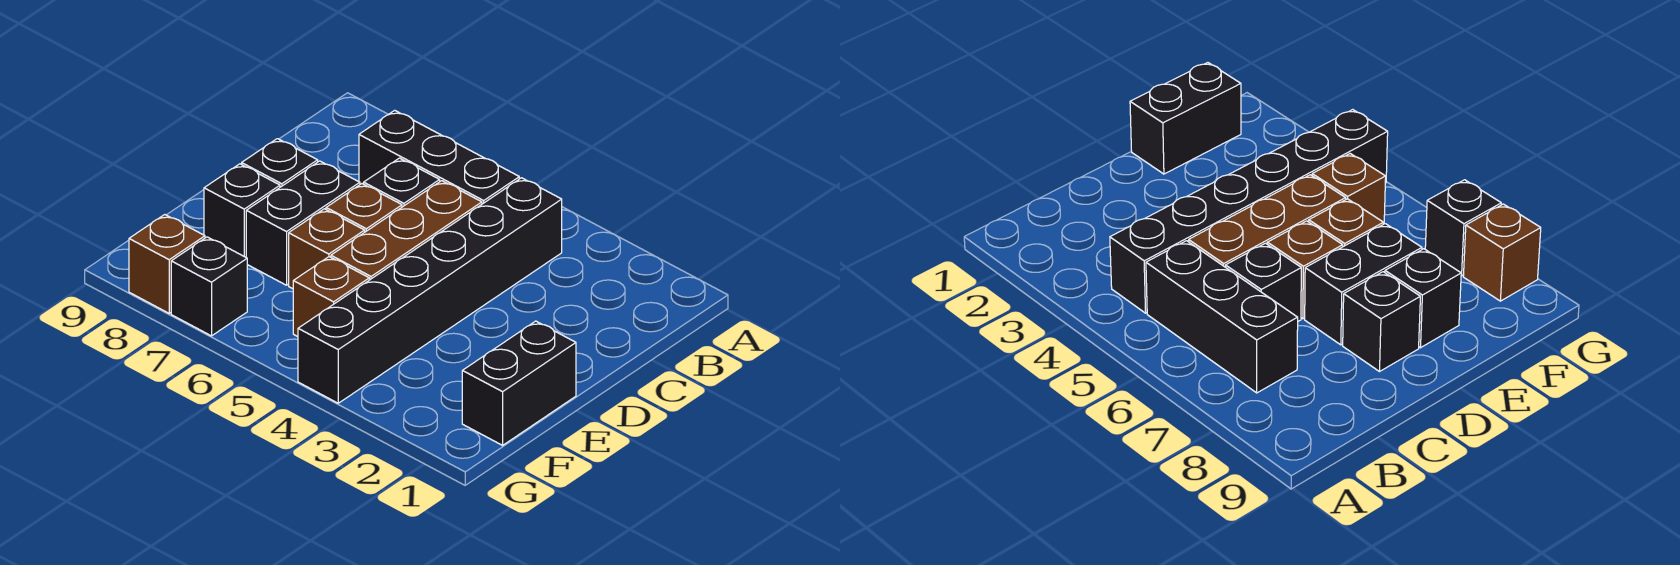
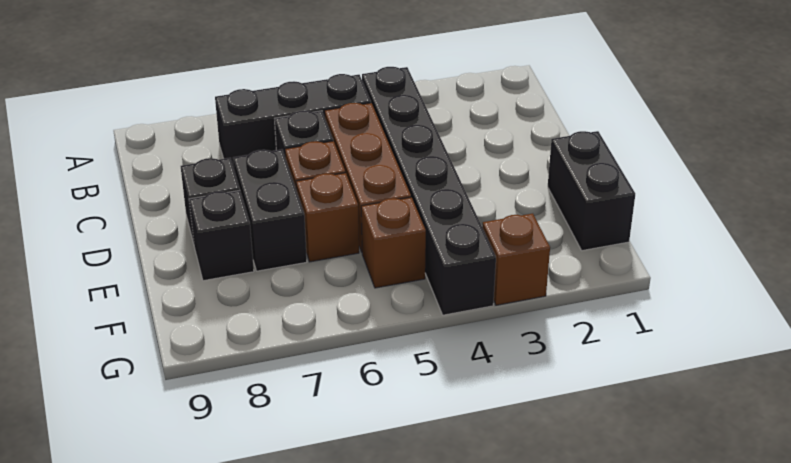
black 1x1 brick [171,237,247,336] -> none
brown 1x1 brick [129,215,205,313] -> brown 1x1 brick moved to [482,213,550,305]

